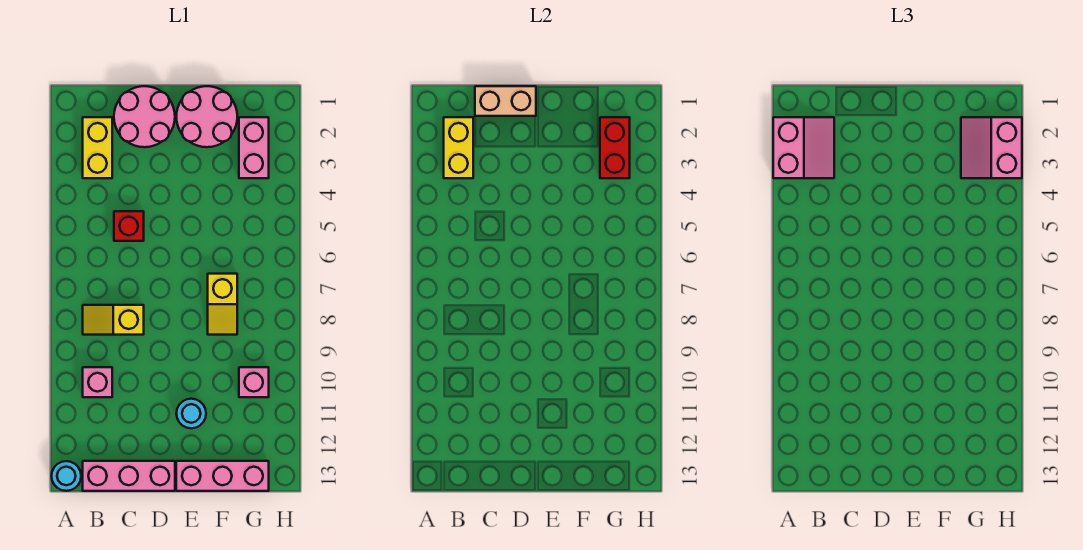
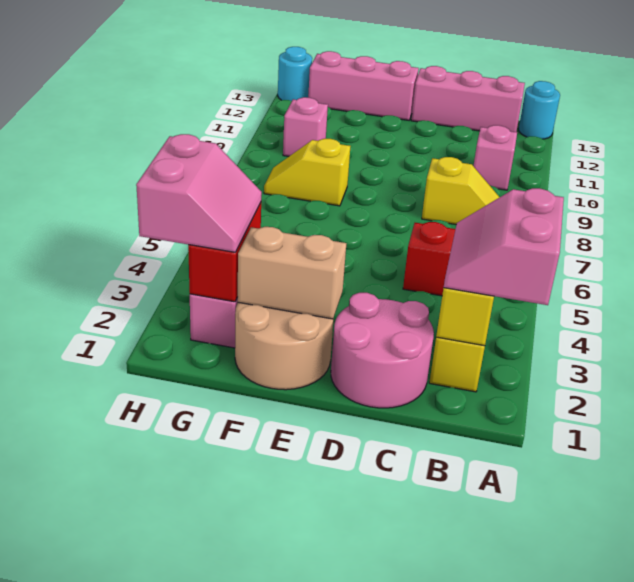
tan 1x2 brick [475,86,536,116] -> tan 1x2 brick moved to [238,227,346,319]
pink 2x2 round brick [176,86,237,147] -> tan 2x2 round brick [235,302,334,390]
cyan 1x1 round brick [176,399,206,428] -> cyan 1x1 round brick moved to [278,47,312,101]
yellow 1x2 slope [208,274,237,335] -> yellow 1x2 slope turned to [264,139,351,206]

